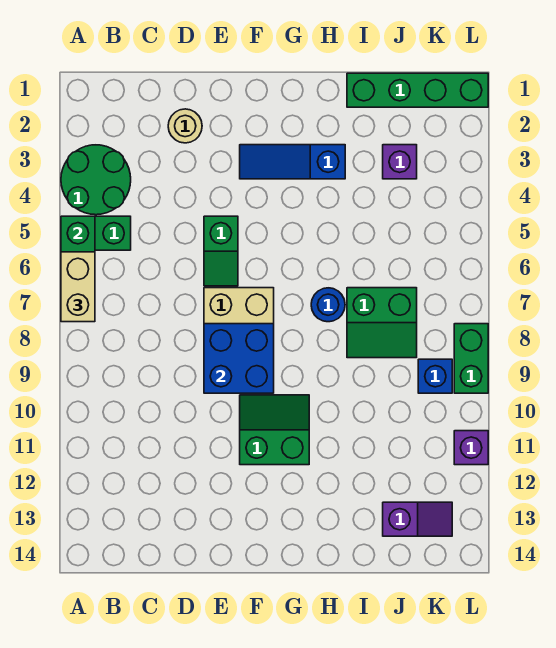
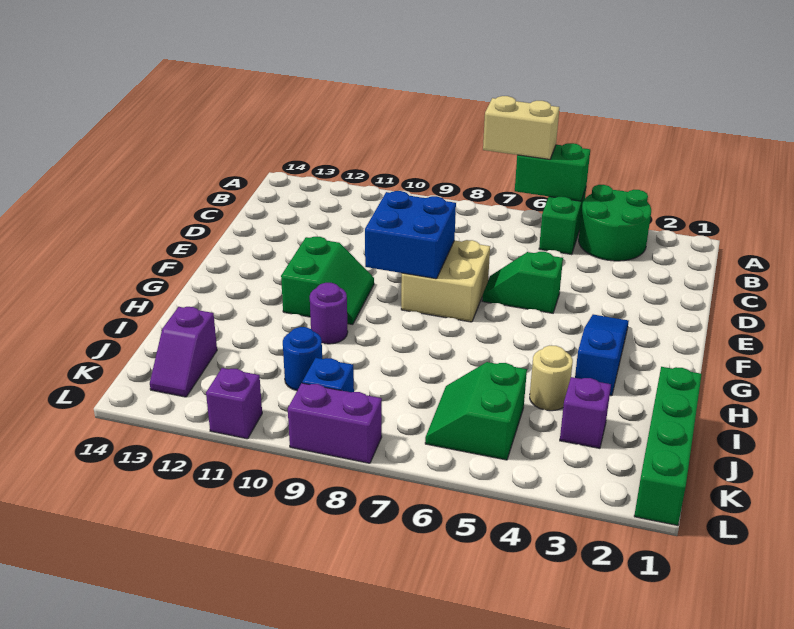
tan 1x1 round brick [168,109,202,143] -> tan 1x1 round brick moved to [530,346,573,411]
blue 1x1 round brick [311,288,345,322] -> blue 1x1 round brick moved to [283,327,322,390]
none -> purple 1x1 round brick [310,283,348,344]
green 2x2 slope [347,288,417,358] -> green 2x2 slope moved to [425,362,527,460]
green 1x2 brick [454,324,488,393] -> purple 1x2 brick [288,383,382,463]

